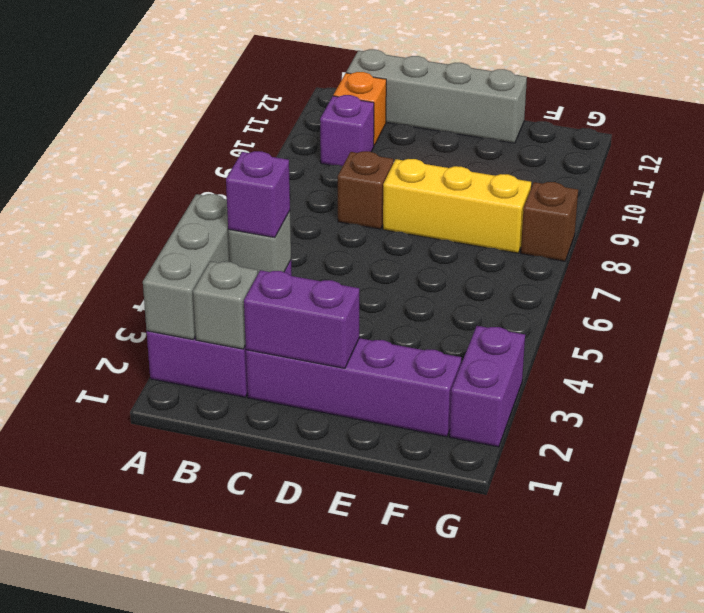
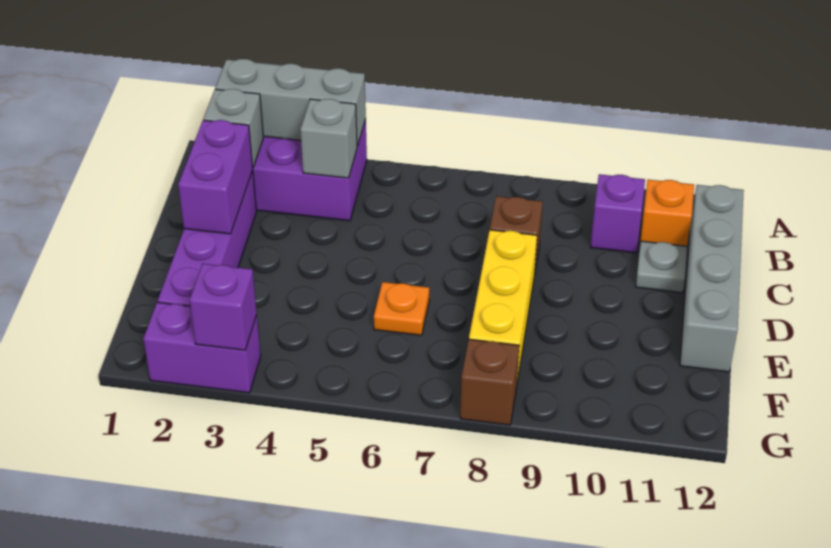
purple 1x1 brick [226,151,290,238] -> purple 1x1 brick moved to [190,264,257,350]
none -> grey 1x1 plate [636,241,687,293]
none -> orange 1x1 plate [374,282,429,335]

